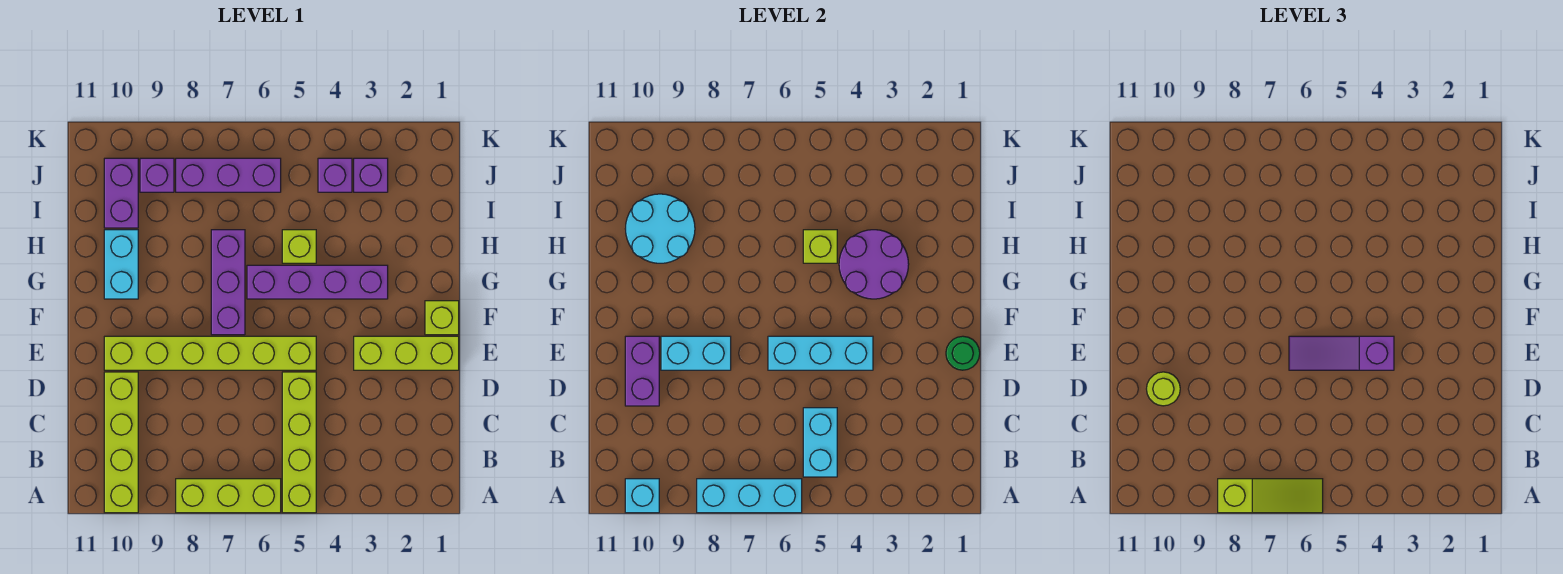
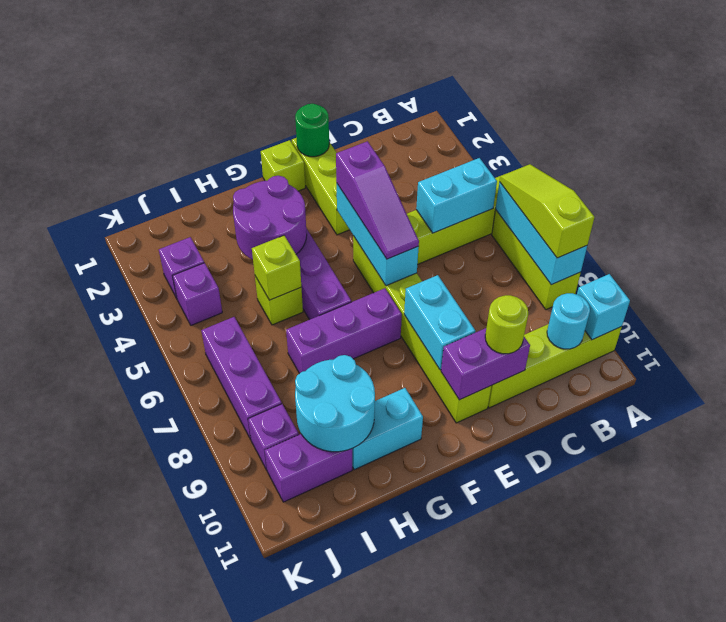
none -> cyan 1x1 round brick [547,293,590,349]

